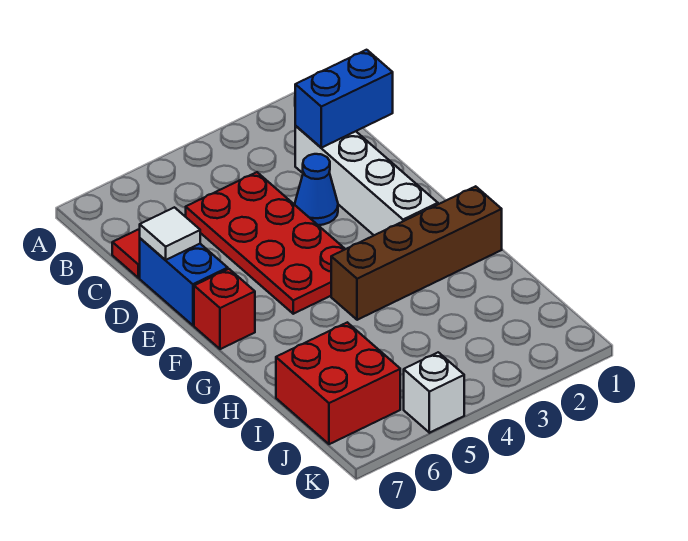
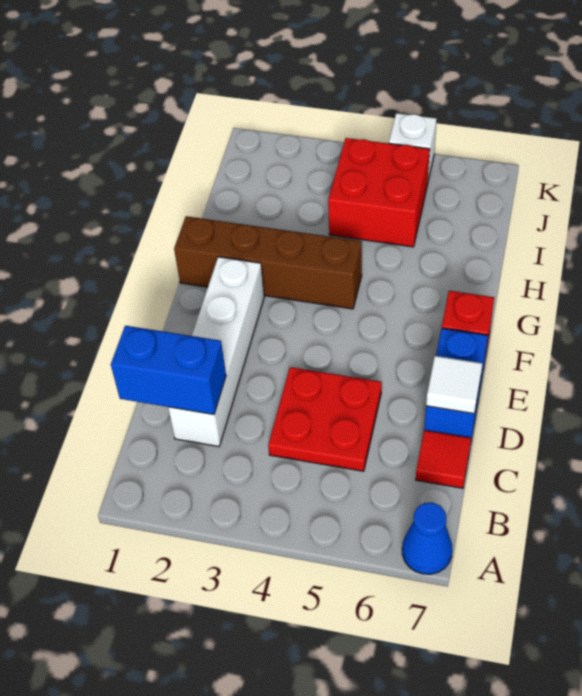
red 2x4 plate [186,172,345,314] -> red 2x2 plate [268,367,382,471]
blue 1x1 cone [295,154,338,225] -> blue 1x1 cone moved to [402,503,452,574]
red 2x2 brick [276,322,400,444] -> red 2x2 brick moved to [328,138,430,247]

